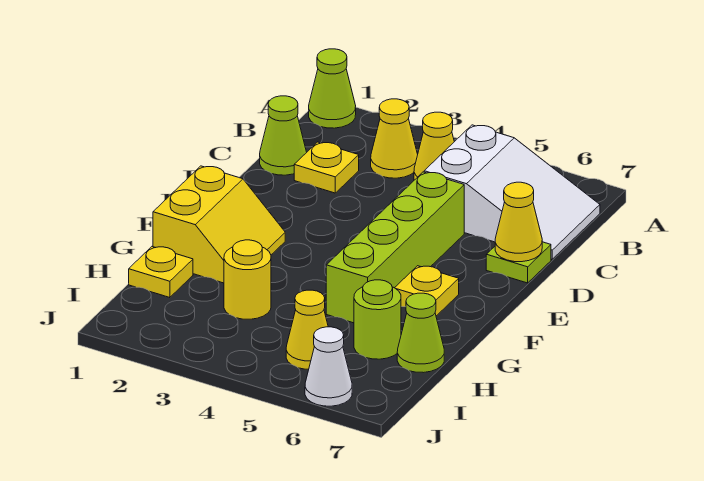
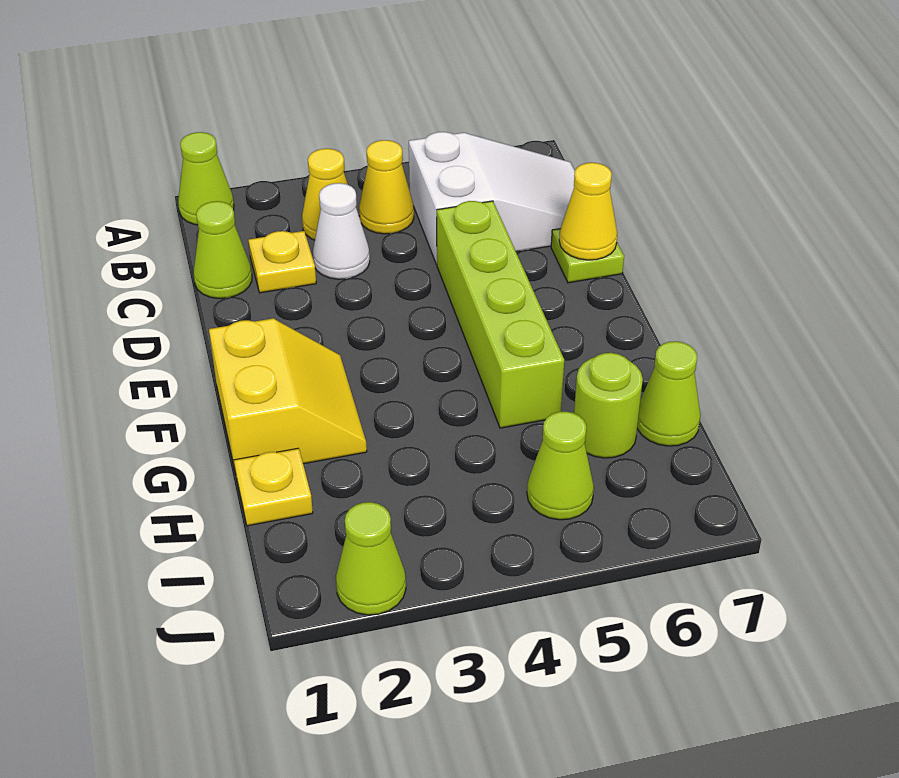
yellow 1x1 plate [395,266,459,316] -> none
yellow 1x1 round brick [224,240,271,319] -> none
yellow 1x1 cone [286,290,328,369] -> lime 1x1 cone [527,411,594,520]
none -> lime 1x1 cone [336,502,406,615]
white 1x1 cone [305,327,352,406] -> white 1x1 cone moved to [313,183,370,279]

